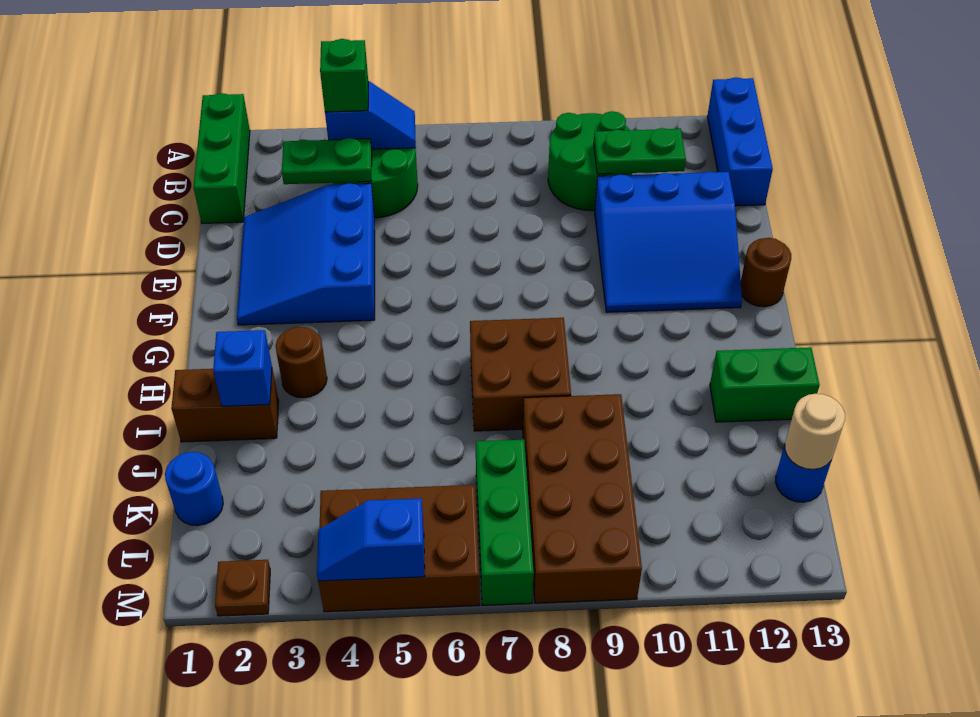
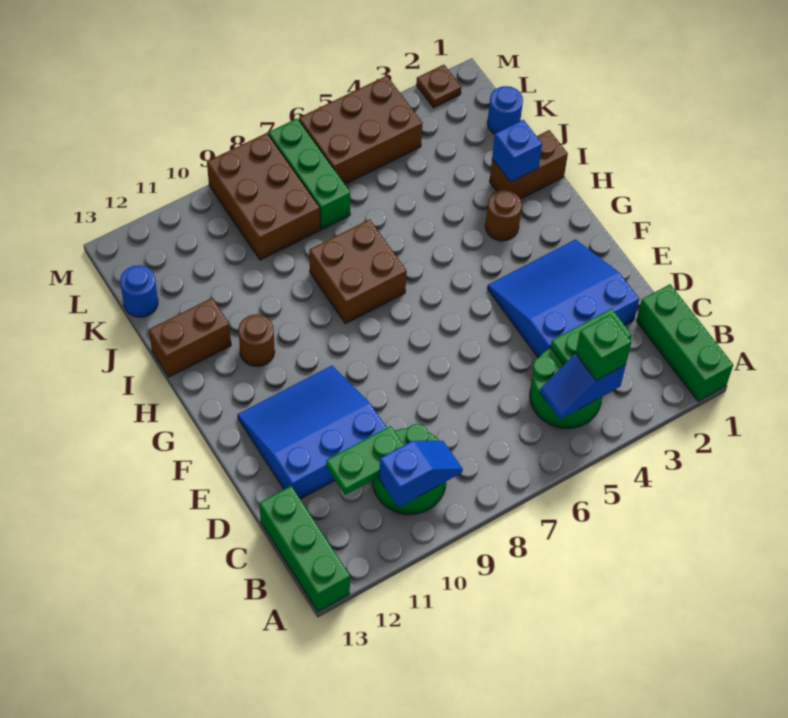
blue 1x3 brick [707,77,773,206] -> green 1x3 brick [259,486,350,612]
blue 3x3 slope [237,183,375,325] -> blue 3x3 slope turned to [487,240,639,357]
brown 1x1 round brick [741,238,791,307] -> brown 1x1 round brick moved to [238,315,275,367]
green 1x2 brick [710,347,820,422] -> brown 1x2 brick [149,298,231,377]
brown 2x4 brick [523,394,642,603] -> brown 2x3 brick [207,133,320,260]
tan 1x1 round brick [785,394,845,470] -> none
blue 1x2 slope [317,498,425,581] -> blue 1x2 slope moved to [379,441,463,507]

